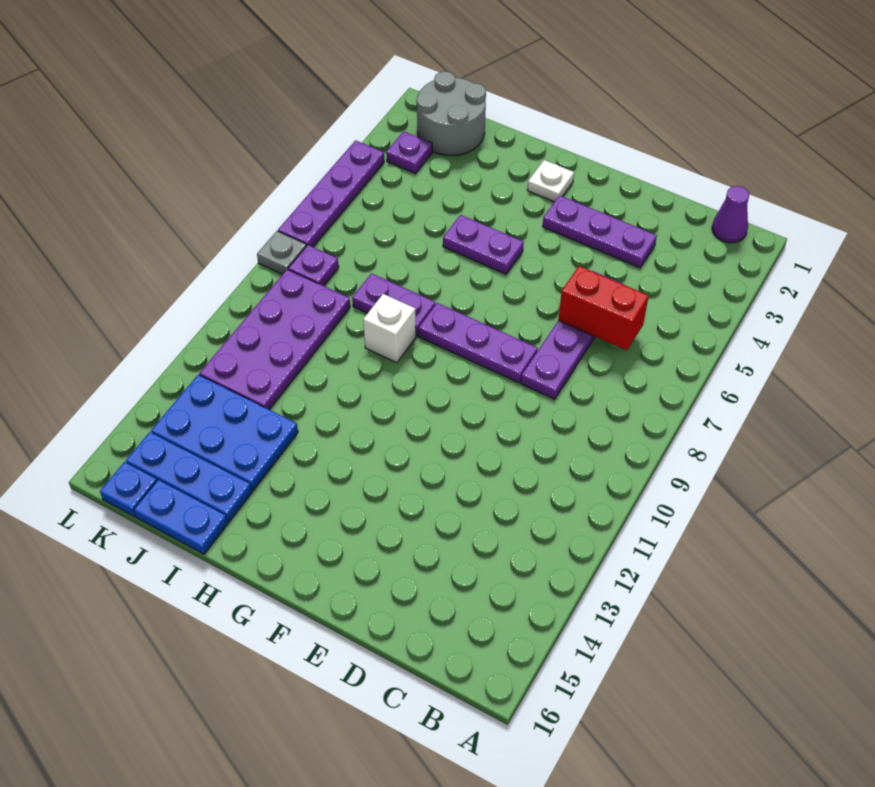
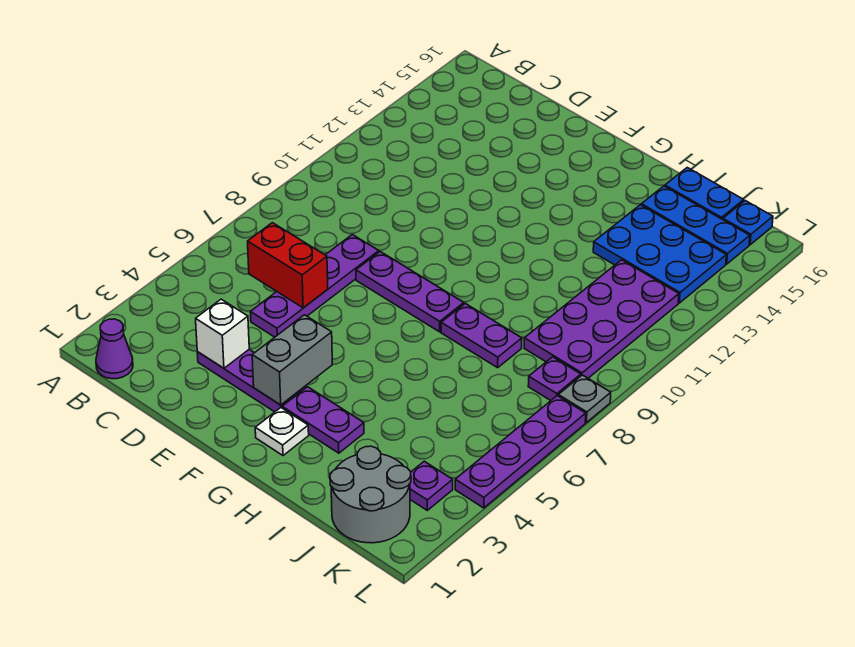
none -> grey 1x2 brick [252,315,332,405]
purple 1x2 plate [443,215,524,274] -> purple 1x2 plate moved to [282,387,364,453]
white 1x1 brick [363,294,416,363] -> white 1x1 brick moved to [196,299,249,368]

